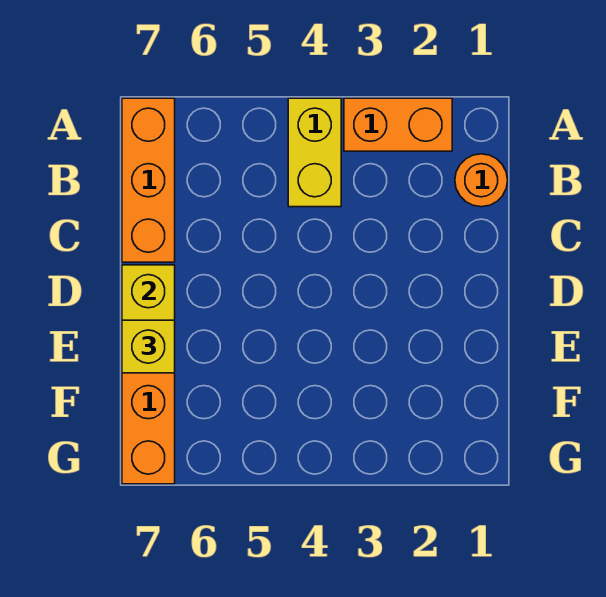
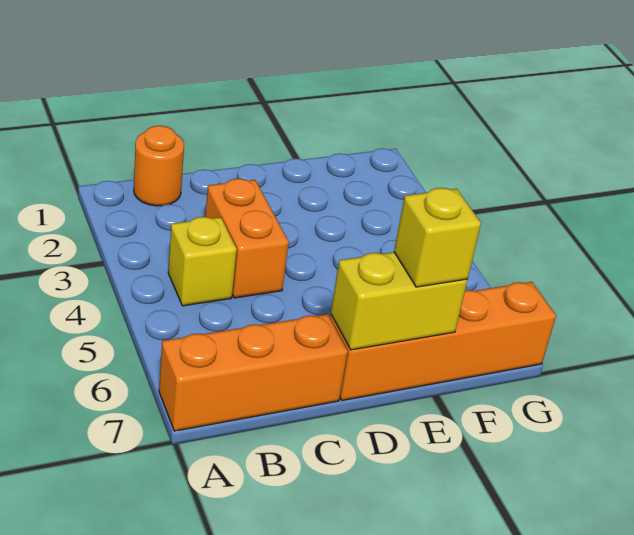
orange 1x2 brick [344,98,452,151] -> orange 1x2 brick moved to [205,179,289,298]
yellow 1x2 brick [288,98,341,207] -> yellow 1x1 brick [168,217,237,306]

